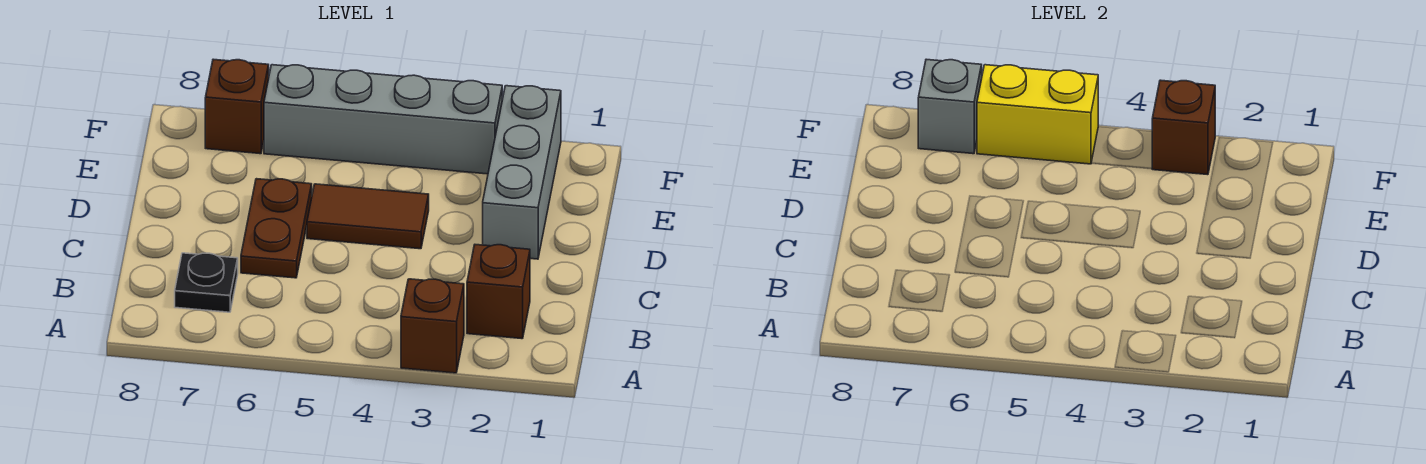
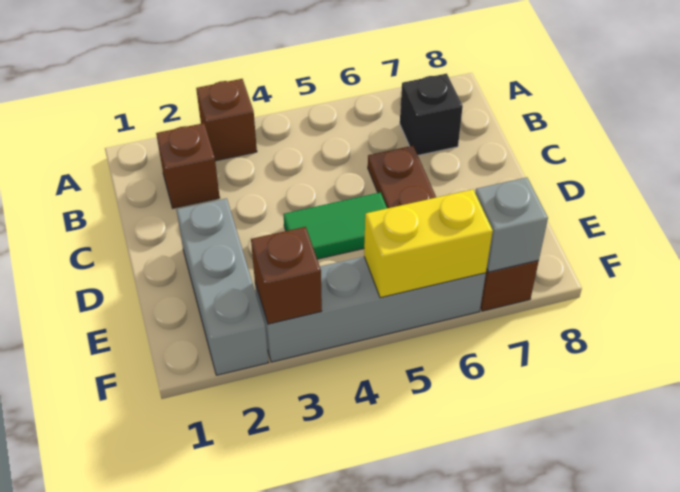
black 1x1 plate [175,253,238,312] -> black 1x1 brick [400,73,463,155]
brown 1x2 tile [307,184,429,249] -> green 1x2 tile [284,192,387,259]

